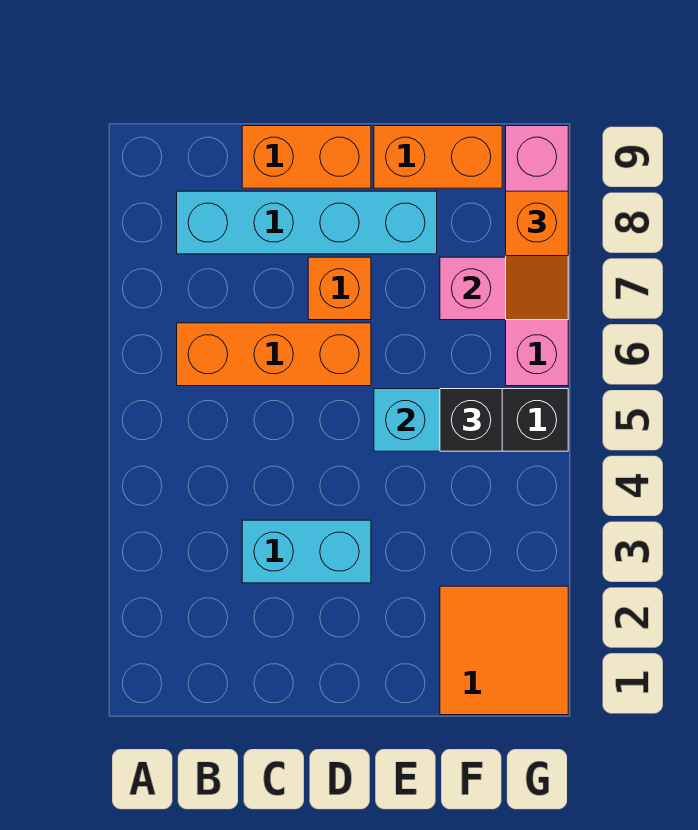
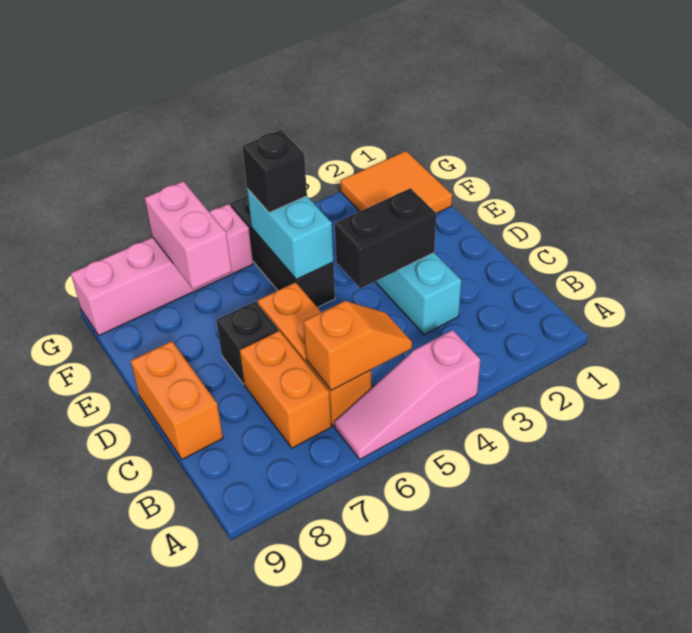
none -> pink 1x3 slope [334,330,480,459]
cyan 1x4 brick [177,191,437,254] -> none
none -> black 1x2 brick [335,188,436,288]
orange 1x1 brick [308,257,371,320] -> black 1x1 brick [216,301,278,384]
orange 1x2 brick [374,126,502,188] -> orange 1x2 brick moved to [240,331,331,448]
orange 1x2 slope [506,191,568,320] -> orange 1x2 slope moved to [304,301,412,390]

